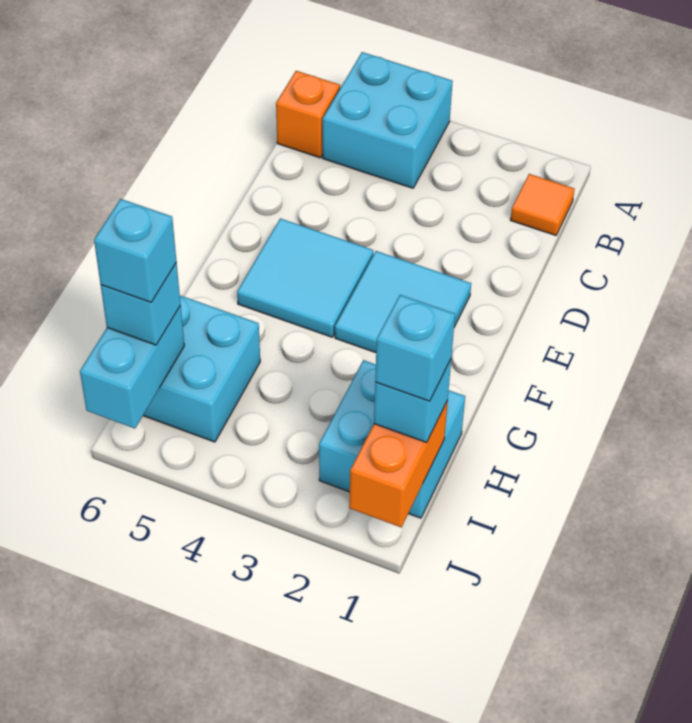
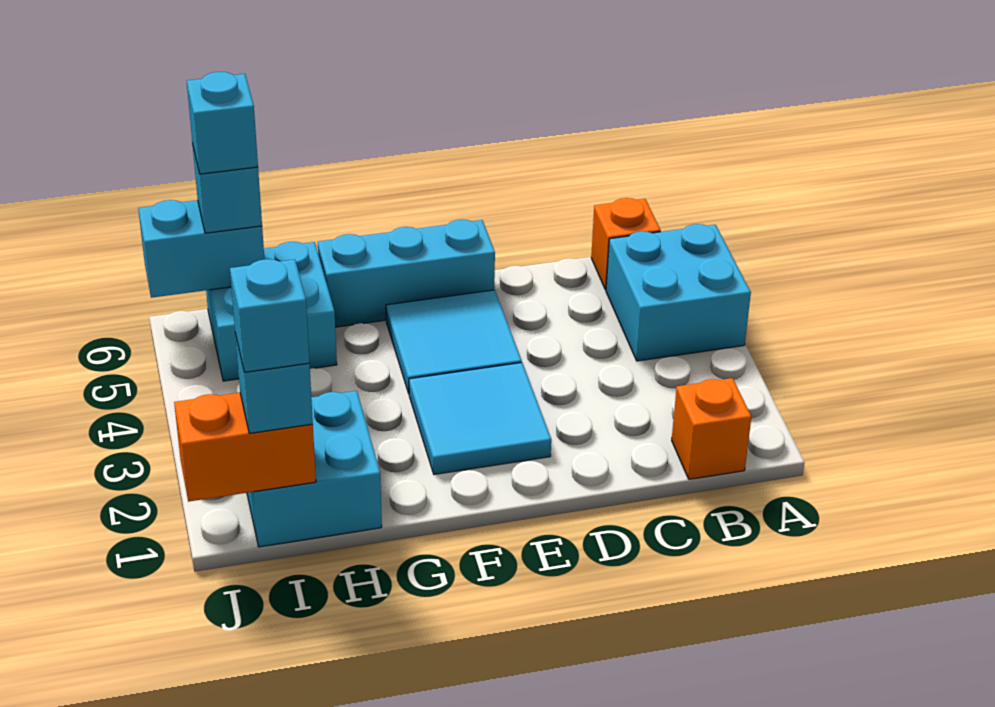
orange 1x1 tile [511,174,575,235] -> orange 1x1 brick [672,378,751,479]
none -> cyan 1x3 brick [318,219,495,327]

